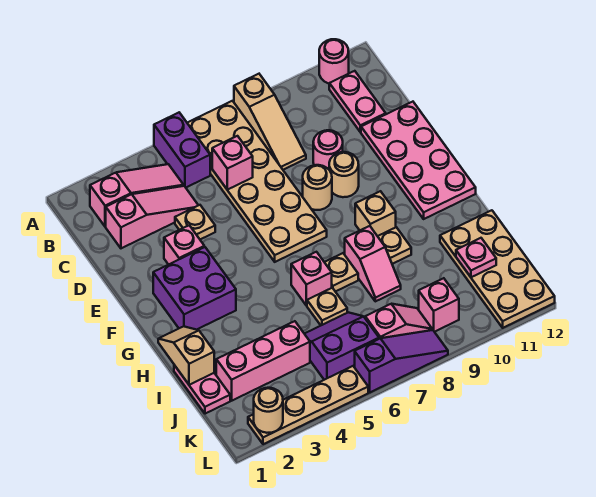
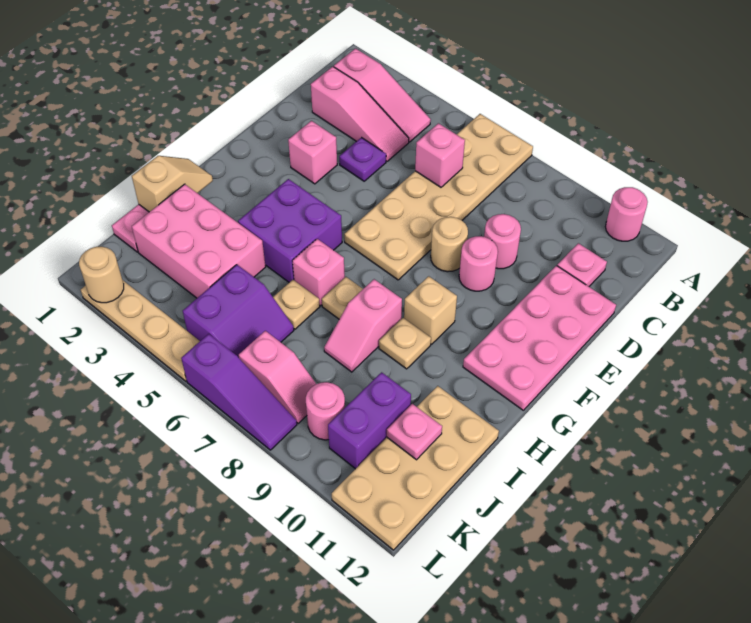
purple 1x2 brick [154,113,210,187] -> purple 1x2 brick moved to [328,372,411,469]
tan 1x3 slope [234,74,306,170] -> none
pink 1x2 plate [329,71,386,132] -> pink 1x1 plate [557,243,607,286]
tan 1x1 plate [175,205,215,239] -> purple 1x1 plate [339,138,386,181]
tan 1x1 round brick [329,152,359,197] -> pink 1x1 round brick [459,236,498,291]
purple 2x2 brick [153,247,236,330] -> purple 2x2 brick moved to [238,179,342,282]
pink 1x3 brick [216,321,310,401] -> pink 2x3 brick [132,184,266,298]
purple 2x2 slope [305,312,379,380] -> purple 2x2 slope turned to [183,265,294,358]
pink 1x1 brick [419,278,459,332] -> pink 1x1 round brick [306,382,345,440]

